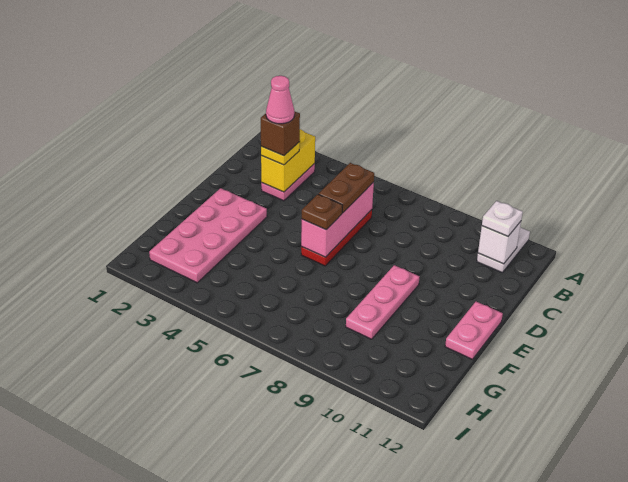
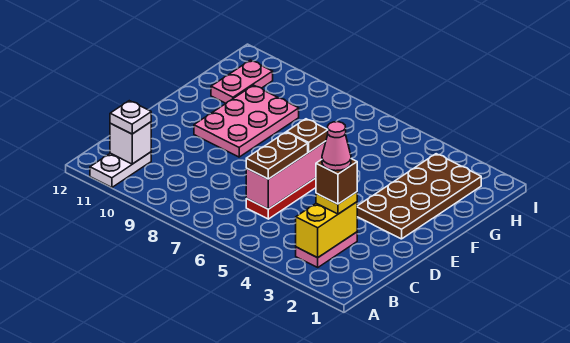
pink 2x4 plate [149,188,267,283] -> brown 2x4 plate [357,154,481,239]
pink 1x3 plate [346,265,419,339] -> pink 2x3 plate [194,85,299,157]
pink 1x2 plate [445,302,503,359] -> pink 1x2 plate moved to [211,60,273,103]

